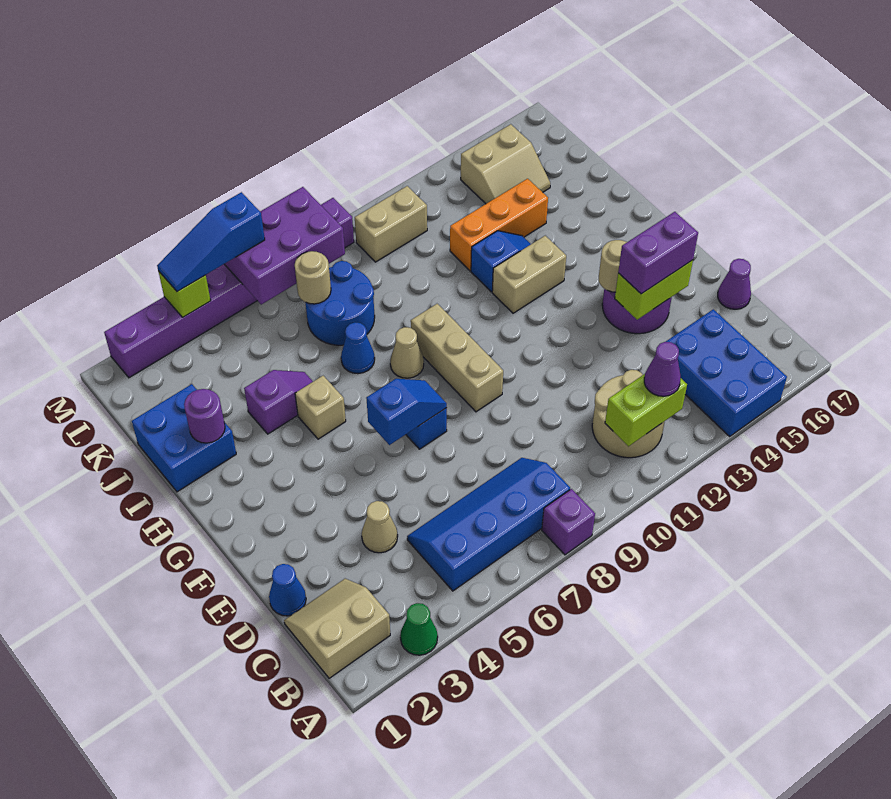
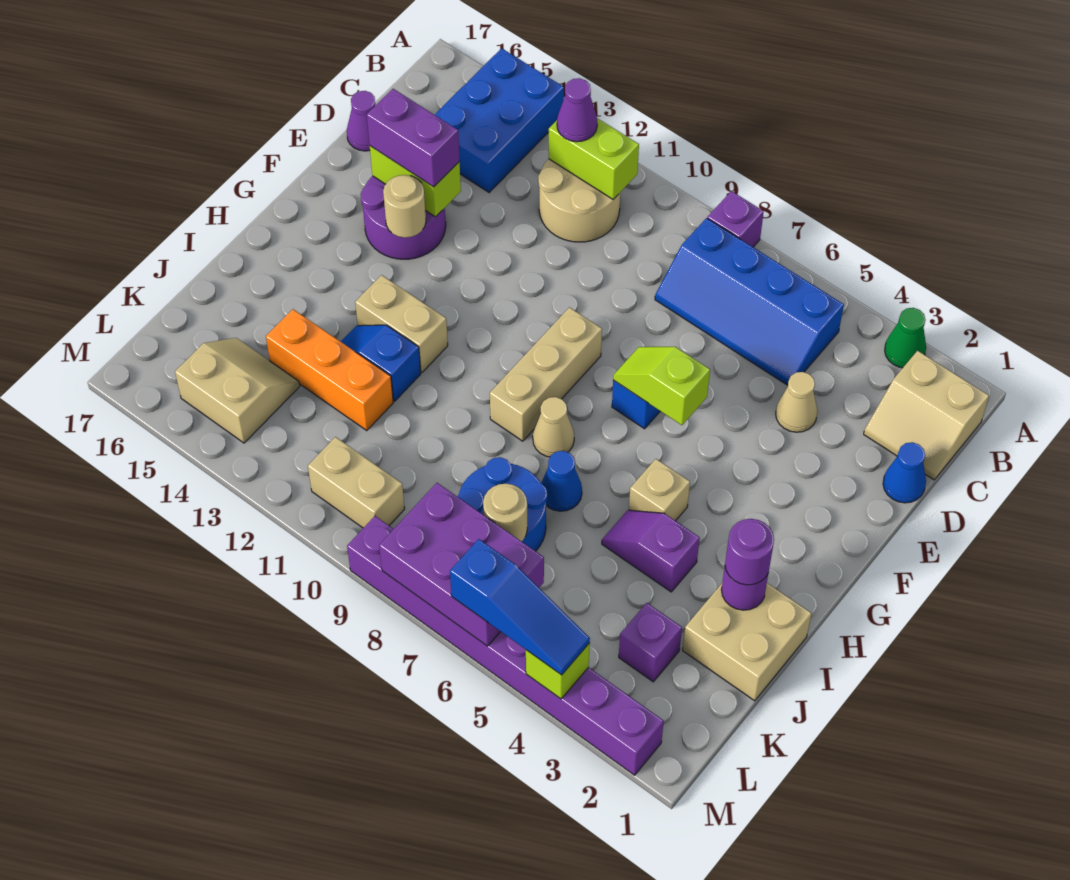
blue 1x2 slope [366,379,447,445] -> lime 1x2 slope [613,347,710,425]
blue 2x2 brick [132,384,236,492] -> tan 2x2 brick [683,583,812,701]
none -> purple 1x1 round brick [725,519,774,585]
none -> purple 1x1 brick [619,603,682,682]

